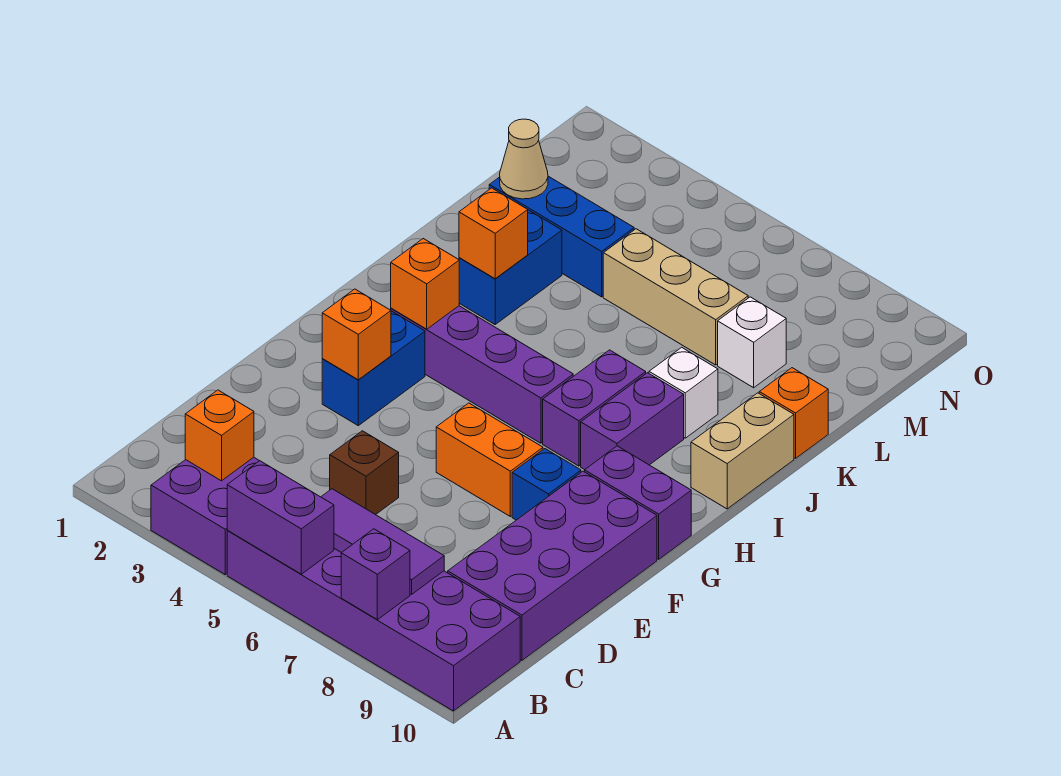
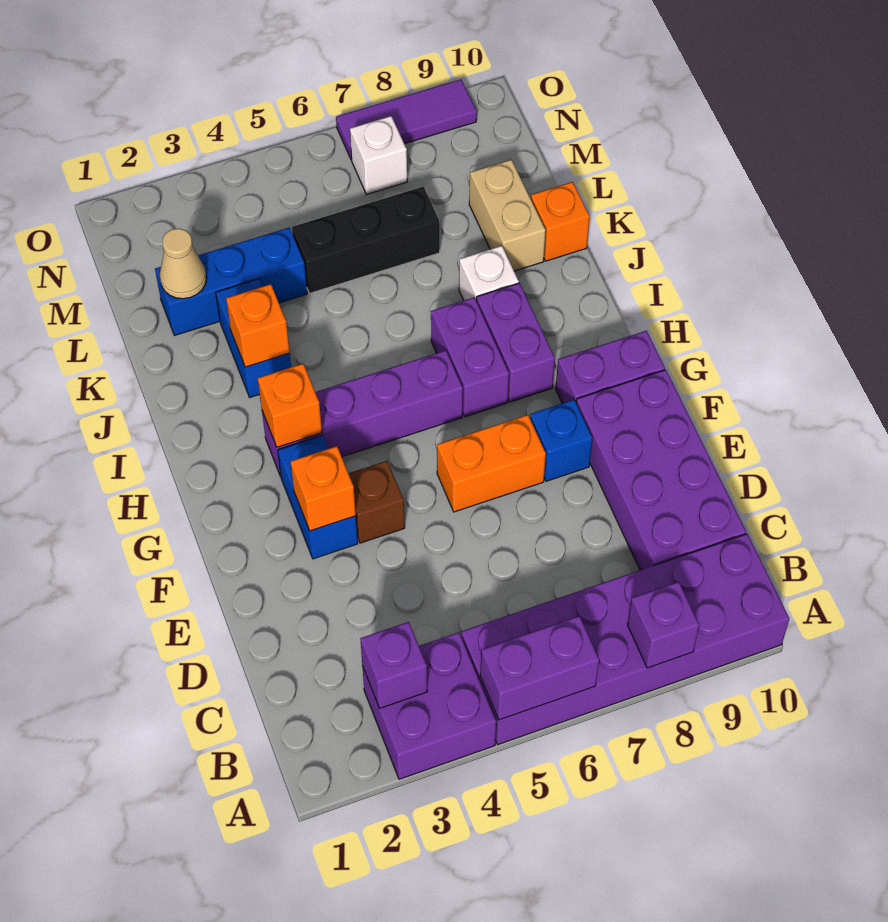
orange 1x1 brick [185,390,254,481] -> purple 1x1 brick [360,622,427,708]
purple 1x3 tile [321,489,444,594] -> purple 1x3 tile moved to [336,79,477,160]
brown 1x1 brick [330,431,399,515] -> brown 1x1 brick moved to [349,461,405,543]
tan 1x2 brick [691,393,794,509] -> tan 1x2 brick moved to [469,160,546,271]
tan 1x3 brick [603,229,748,365] -> black 1x3 brick [292,187,440,293]
white 1x1 brick [718,297,786,388] -> white 1x1 brick moved to [350,116,407,195]

